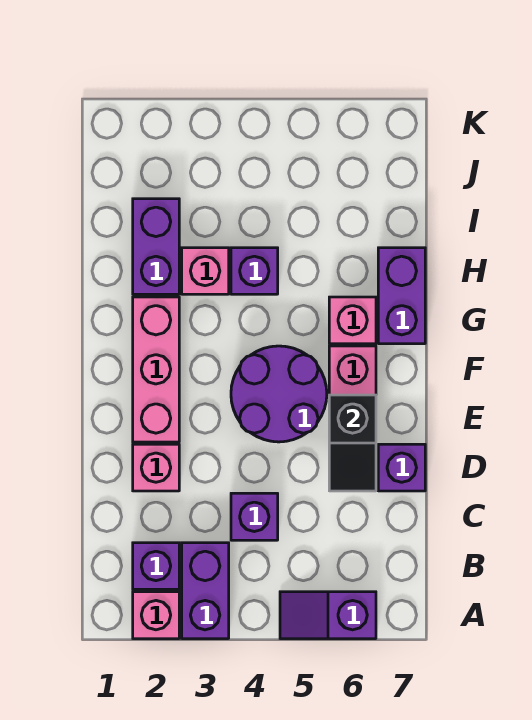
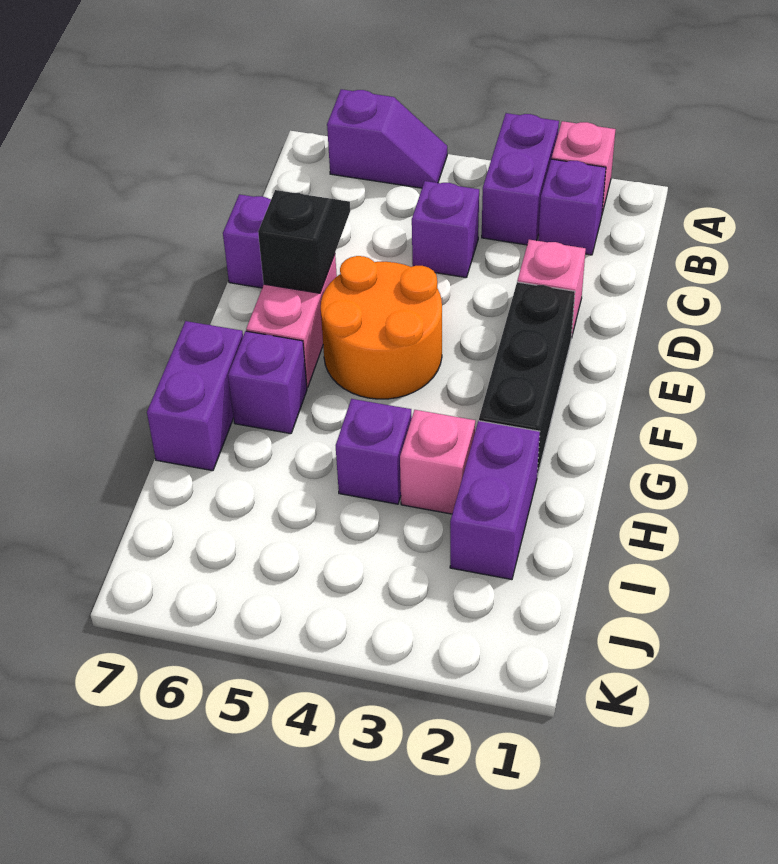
pink 1x3 brick [133,297,179,442] -> black 1x3 brick [479,282,575,477]
purple 2x2 round brick [231,346,327,442] -> orange 2x2 round brick [321,256,442,399]
pink 1x1 brick [329,297,376,344] -> purple 1x1 brick [228,331,307,434]

